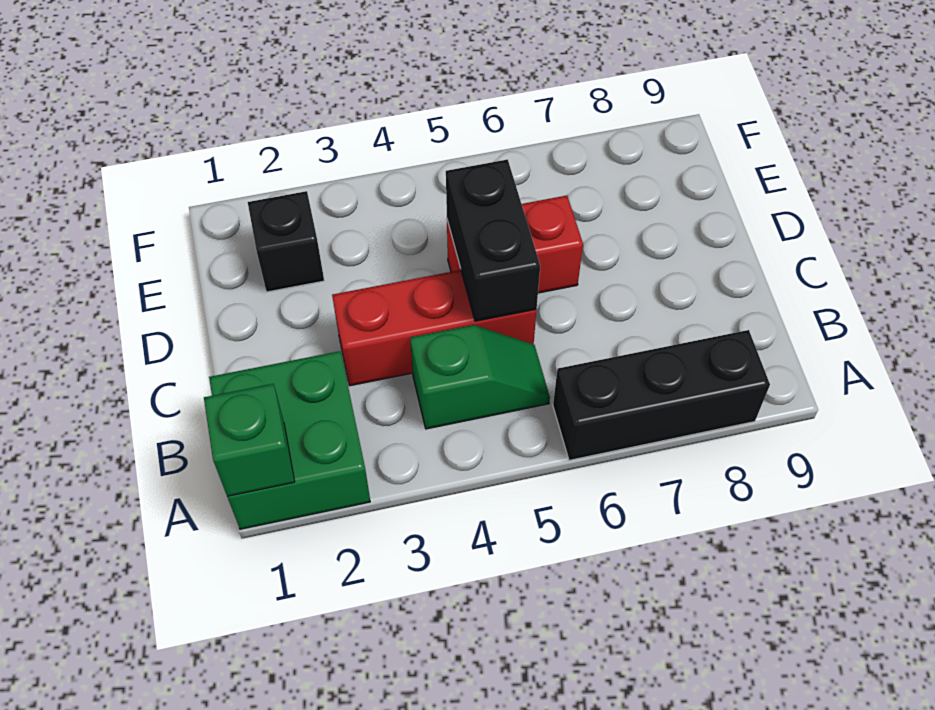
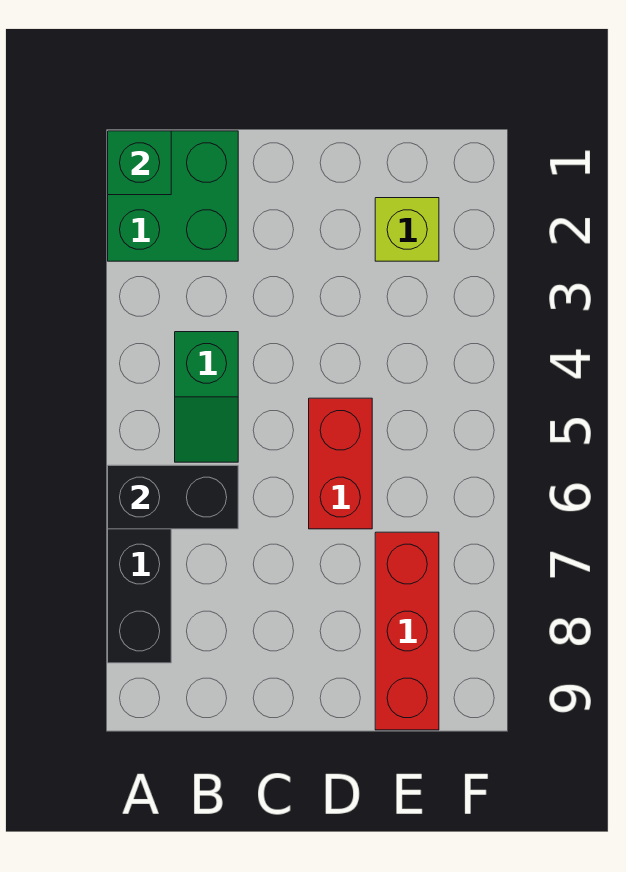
red 1x3 brick [332,270,537,386] -> red 1x3 brick moved to [375,532,439,730]
black 1x2 brick [446,159,540,321] -> black 1x2 brick moved to [108,465,238,529]
black 1x1 brick [248,191,324,292] -> lime 1x1 brick [375,198,439,261]

